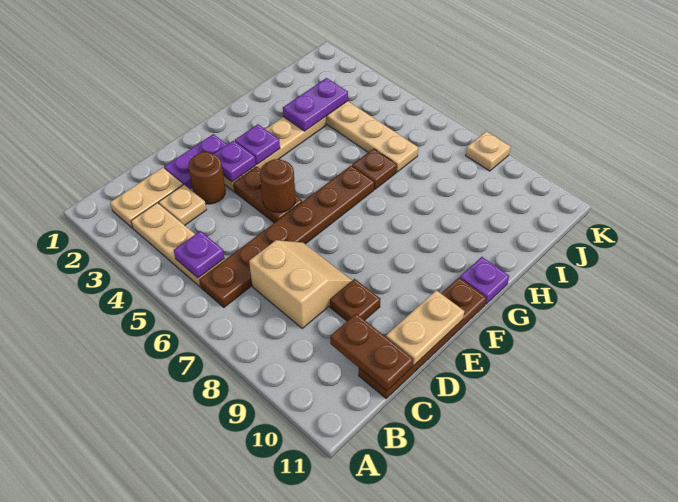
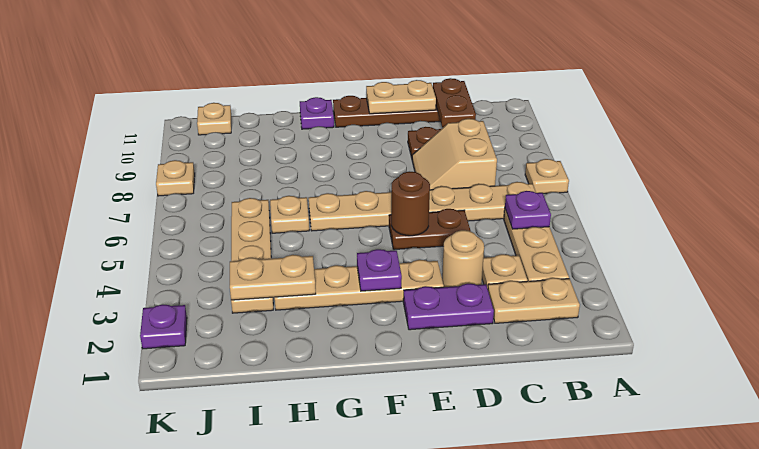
none -> tan 1x1 plate [525,159,569,194]
brown 1x6 plate [199,166,374,307] -> tan 1x6 plate [309,182,536,231]
brown 1x1 round brick [188,152,225,204] -> tan 1x1 round brick [442,230,484,287]
purple 1x1 plate [214,141,256,182] -> purple 1x1 plate moved to [140,304,187,349]
brown 1x2 plate [233,167,302,223] -> brown 1x2 plate turned to [389,209,471,250]
purple 1x2 plate [283,78,348,131] -> tan 1x2 plate [230,255,316,300]
brown 1x1 plate [352,149,397,189] -> tan 1x1 plate [270,196,309,233]
none -> tan 1x1 plate [197,103,231,135]

